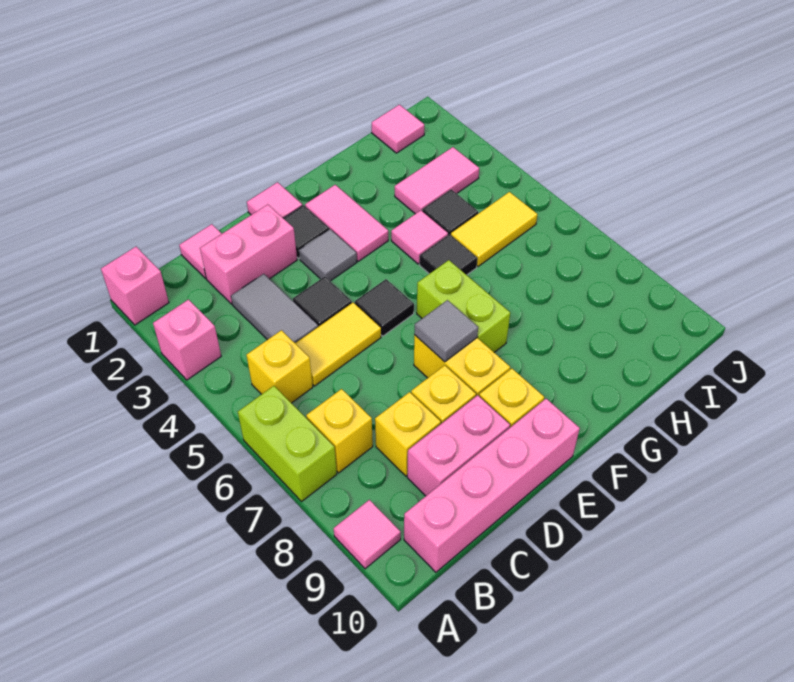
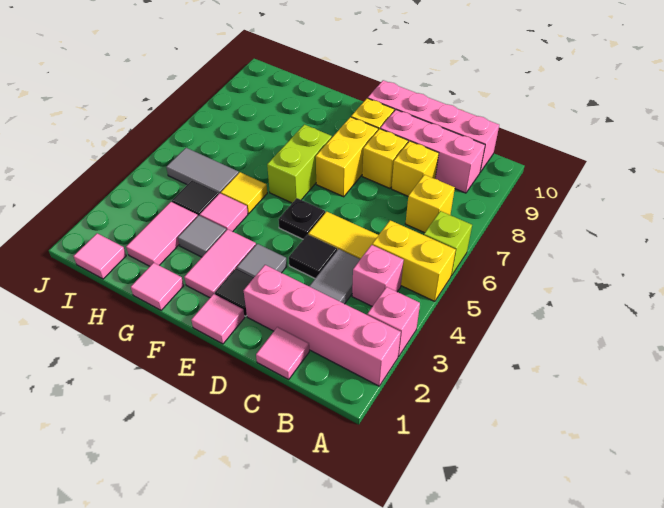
pink 1x1 brick [101,247,169,325] -> pink 1x1 brick moved to [352,245,404,306]
lime 1x2 brick [238,386,337,501] -> lime 1x1 brick [424,211,472,276]
pink 1x1 tile [334,500,401,569] -> pink 1x1 tile moved to [131,263,184,310]
yellow 1x1 brick [246,330,313,403] -> yellow 1x2 brick [372,220,456,302]
pink 1x2 brick [200,204,297,304] -> pink 1x4 brick [244,265,401,386]
pink 1x2 brick [407,395,510,496] -> pink 1x3 brick [380,110,485,193]
black 1x1 tile [355,279,414,336] -> black 1x1 plate [278,198,325,239]
grey 1x1 tile [414,300,478,362] -> grey 1x1 tile moved to [178,215,226,257]
black 1x1 tile [419,234,477,275] -> yellow 1x1 tile [221,172,267,214]
pink 1x2 tile [395,147,479,214] -> pink 1x2 tile turned to [126,202,198,266]
yellow 1x2 tile [451,192,537,266] -> grey 1x2 tile [166,148,239,193]

